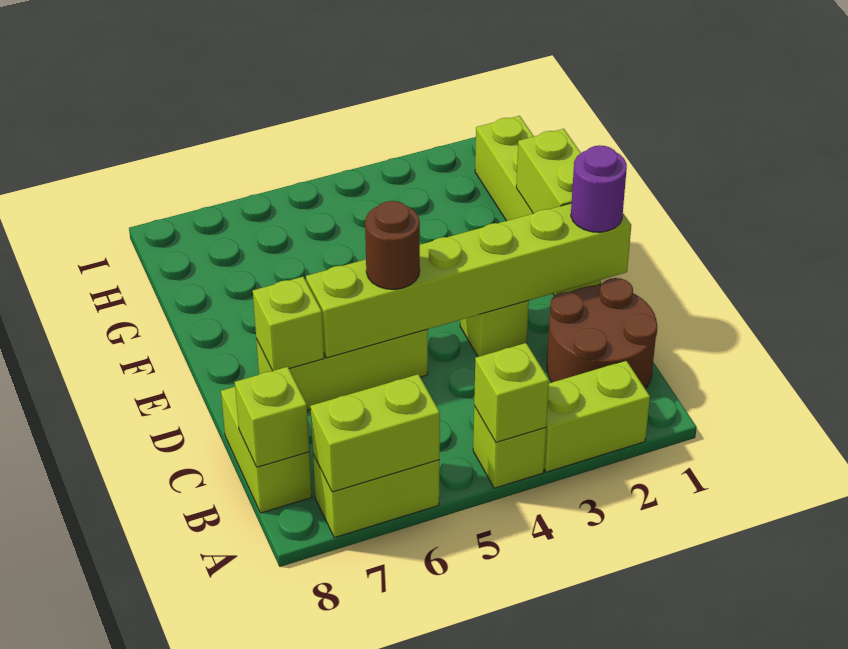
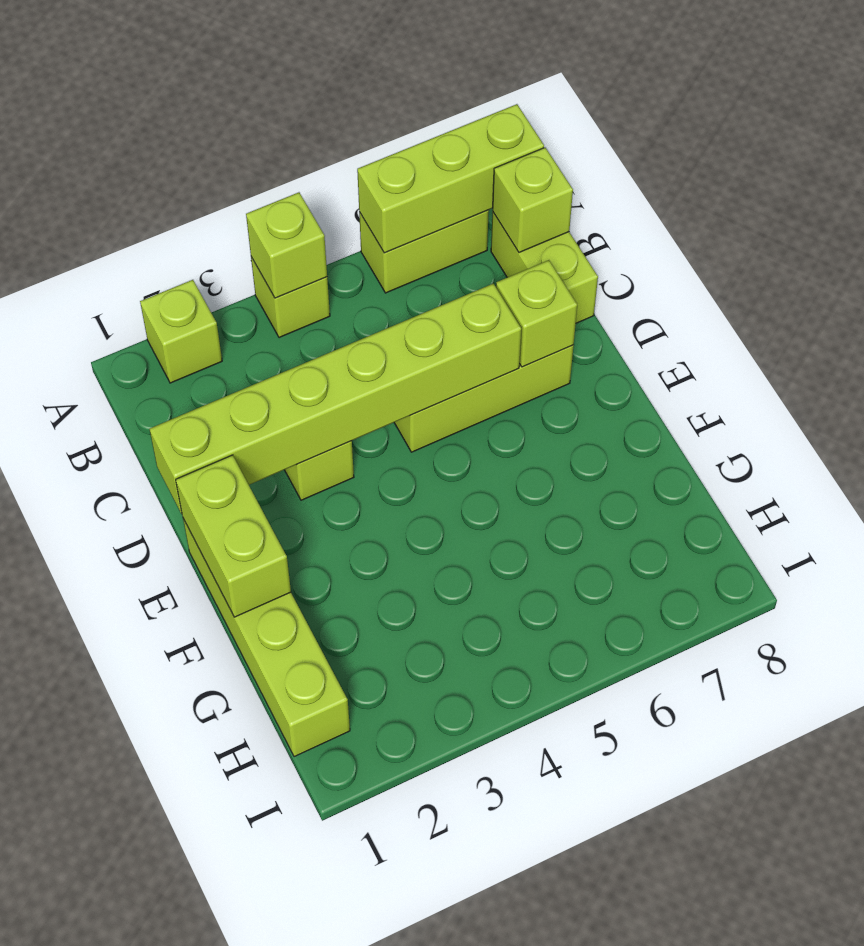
lime 1x2 brick [544,360,650,472] -> lime 1x1 brick [140,280,222,383]
lime 1x2 brick [310,374,440,492] -> lime 1x3 brick [357,104,544,253]
brown 2x2 round brick [547,278,657,389] -> none
purple 1x1 round brick [571,145,627,232] -> none
brown 1x1 round brick [365,201,420,289] -> none

